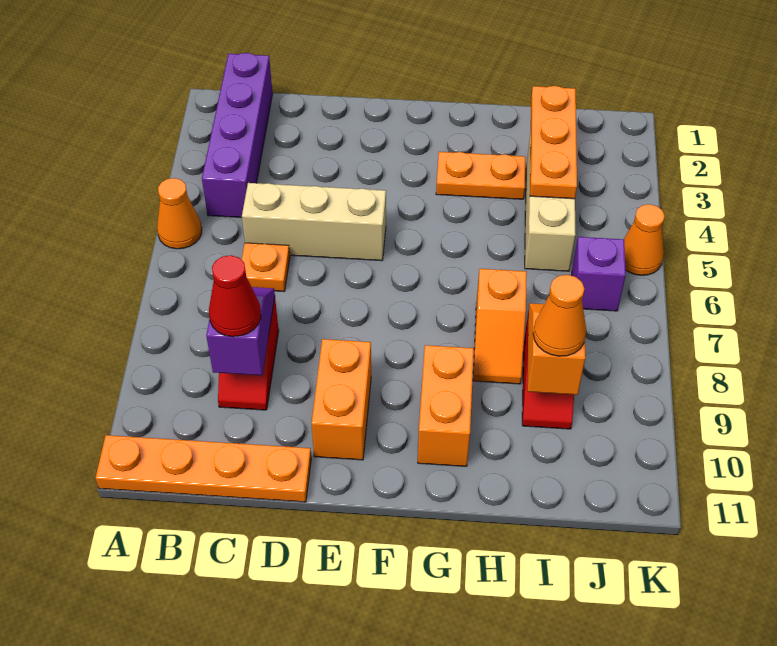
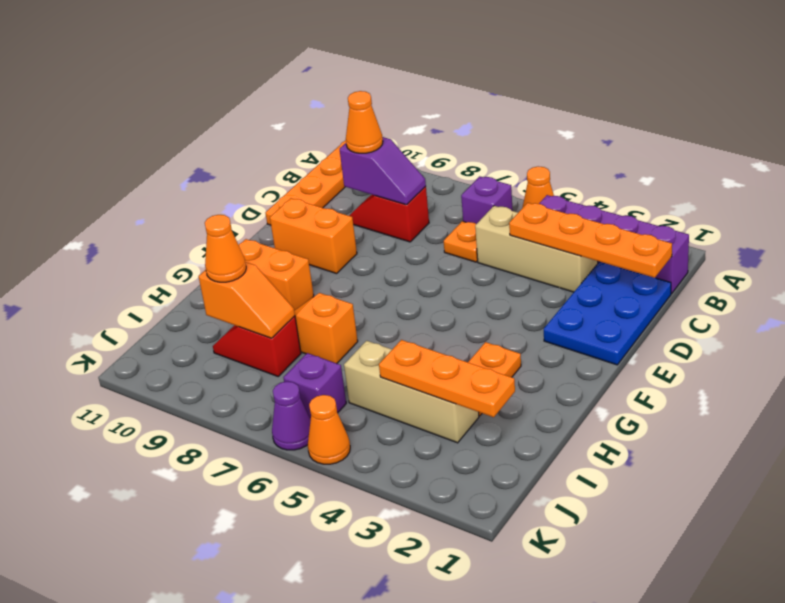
none -> purple 1x1 brick [461,176,513,224]
none -> blue 2x3 plate [544,262,671,365]
none -> orange 1x4 plate [509,203,672,278]
tan 1x3 brick [242,183,386,261] -> tan 1x3 brick turned to [475,206,598,292]
red 1x1 cone [209,255,261,337] -> orange 1x1 cone [346,91,383,153]
none -> purple 1x1 cone [272,381,311,450]

